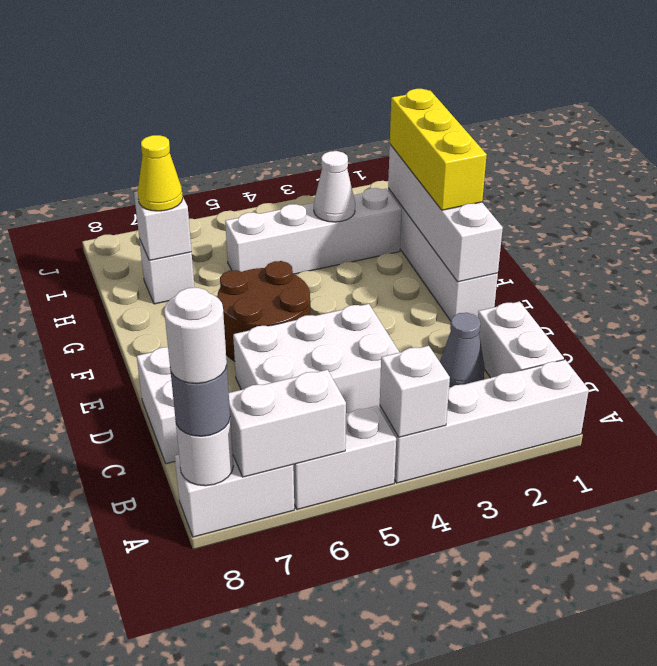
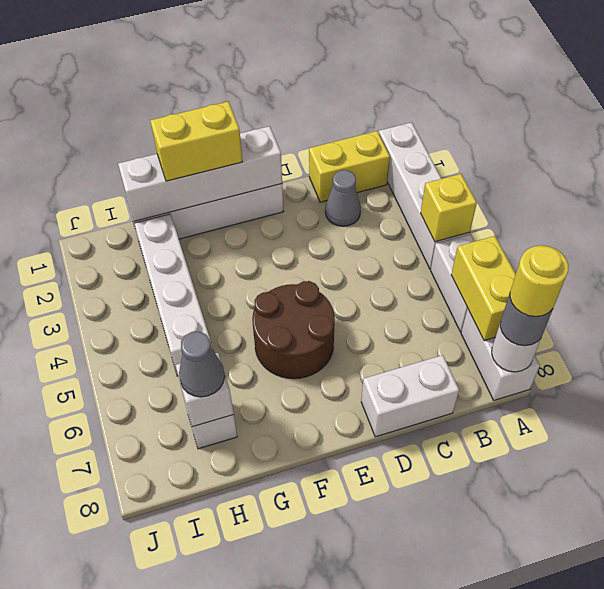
white 1x1 brick [380,346,450,437] -> yellow 1x1 brick [421,174,477,242]
white 1x2 brick [229,370,346,477] -> yellow 1x2 brick [451,236,516,341]
white 1x1 round brick [164,288,227,384] -> yellow 1x1 round brick [510,245,568,317]
white 1x2 brick [478,301,564,378] -> yellow 1x2 brick [309,131,390,202]
white 2x3 brick [233,304,399,413] -> none
yellow 1x3 brick [390,89,487,210] -> yellow 1x2 brick [150,102,243,181]
white 1x1 cone [314,151,355,222] -> none
yellow 1x1 cone [138,135,183,211] -> grey 1x1 cone [179,332,225,397]

